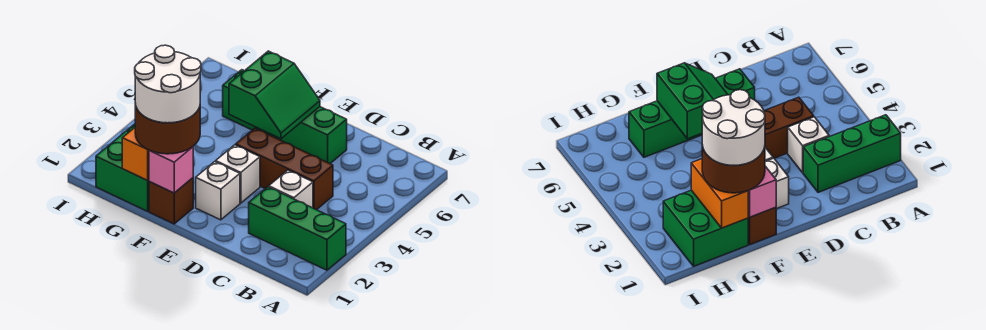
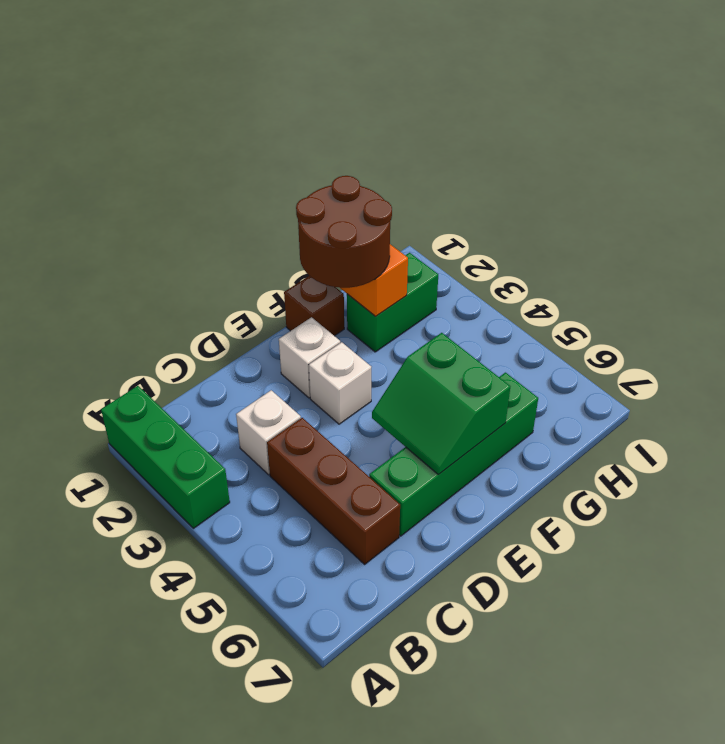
green 1x3 brick [249,187,346,270] -> green 1x3 brick turned to [101,386,230,528]
brown 1x3 brick [236,128,333,210] -> brown 1x3 brick turned to [267,418,400,564]
pink 1x1 brick [149,147,193,193] -> none
white 2x2 round brick [135,45,201,123] -> none
green 2x2 brick [96,124,149,211] -> green 1x2 brick [347,253,438,352]

